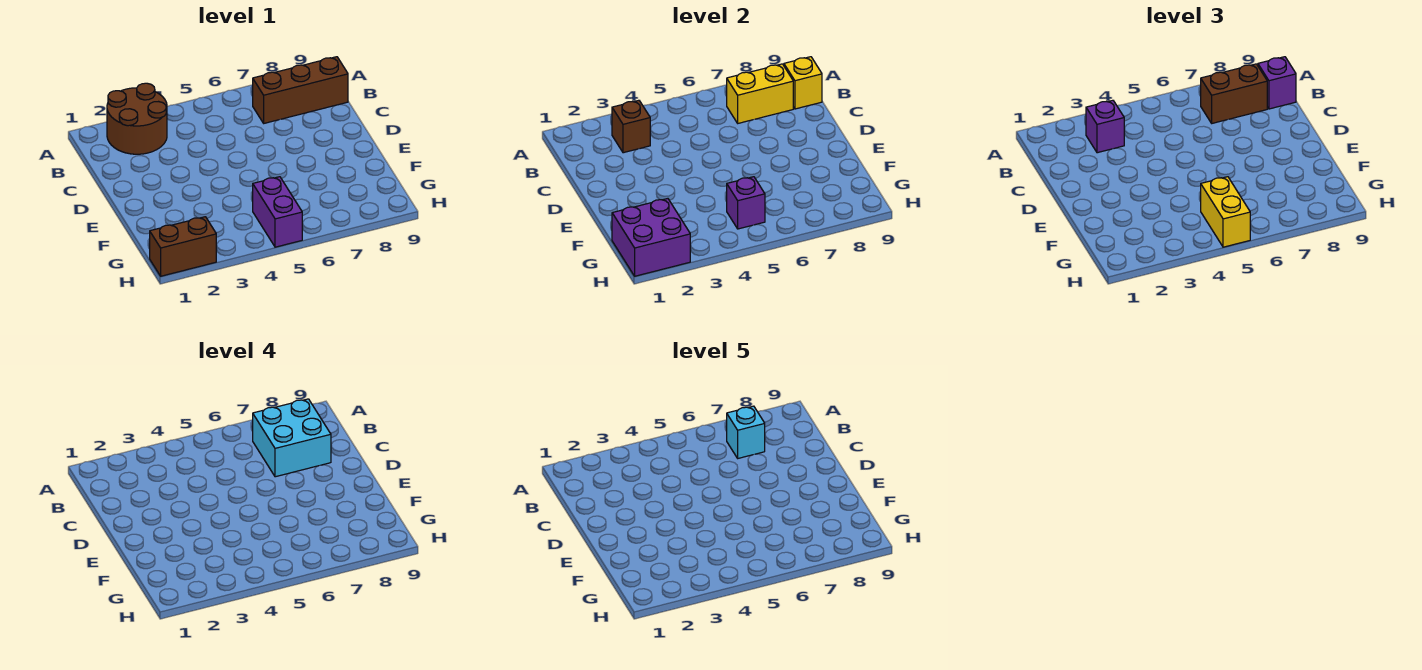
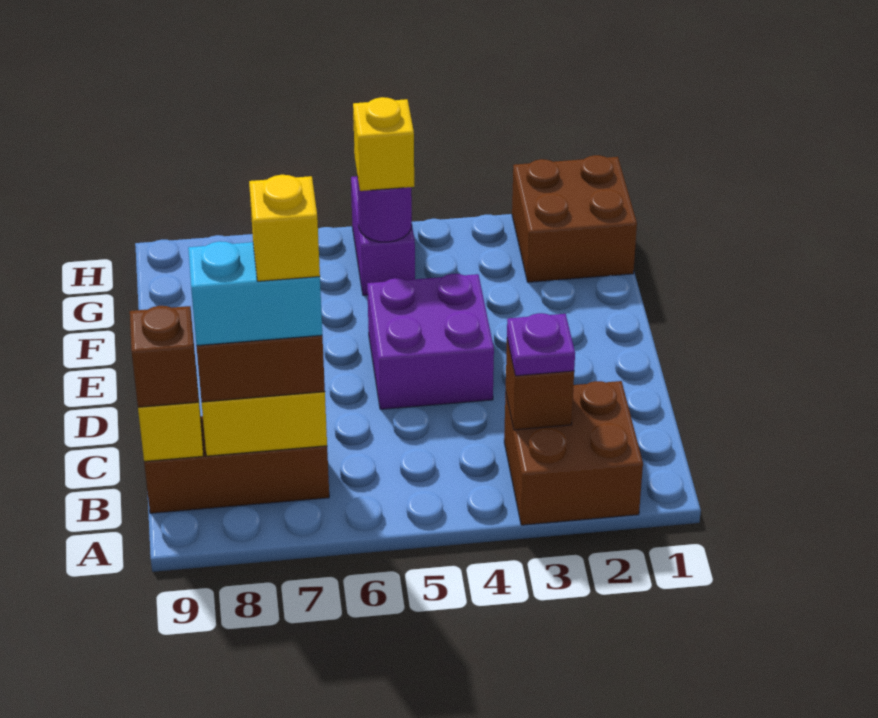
brown 2x2 round brick [107,83,167,154] -> brown 2x2 brick [504,381,643,525]
purple 1x1 brick [1086,100,1124,153] -> purple 1x1 plate [507,313,575,376]
cyan 2x2 brick [253,399,331,477] -> cyan 1x2 brick [188,241,322,346]
cyan 1x1 brick [727,406,765,458] -> yellow 1x1 brick [249,175,320,281]
purple 1x1 brick [1258,57,1296,109] -> brown 1x1 brick [130,306,198,407]
purple 2x2 brick [612,199,690,276] -> purple 2x2 brick moved to [367,274,494,409]
purple 1x1 brick [727,177,765,229] -> purple 1x1 round brick [357,176,412,242]
yellow 1x2 brick [1201,177,1250,247] -> yellow 1x1 brick [353,97,414,191]
brown 1x2 brick [150,217,216,276] -> brown 2x2 brick [512,155,637,282]

